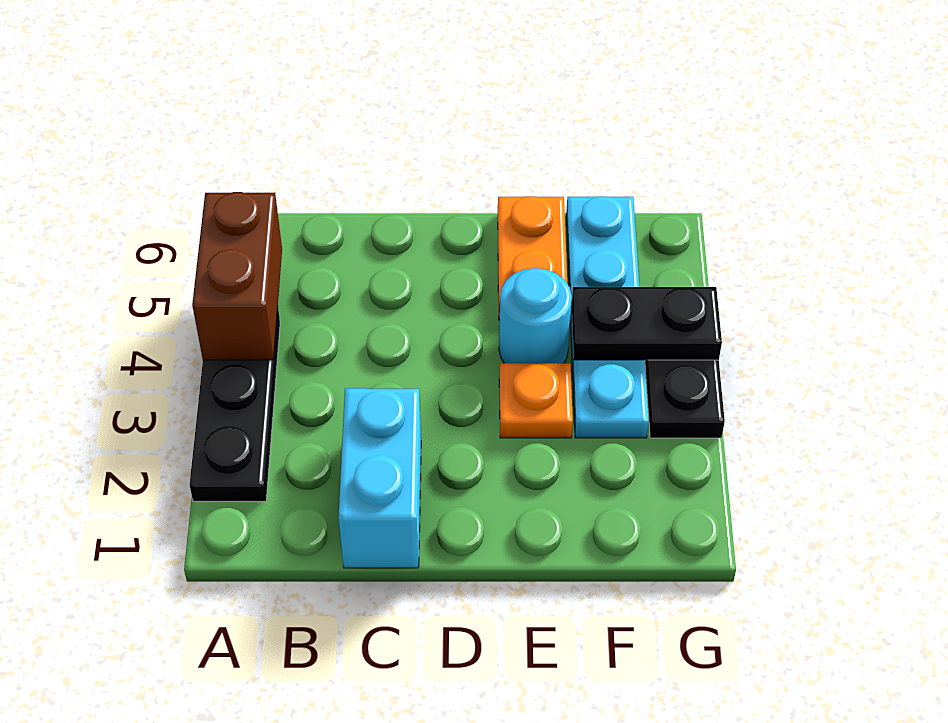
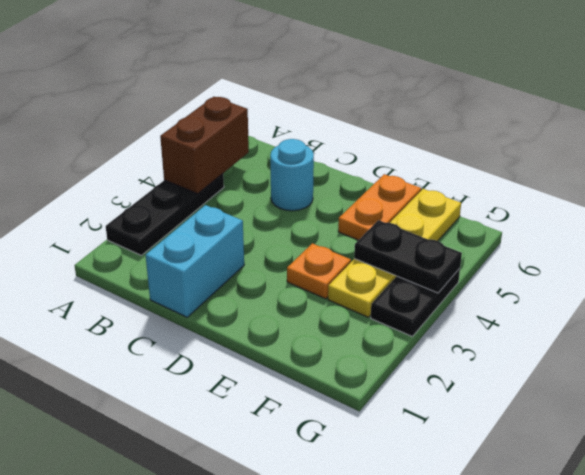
cyan 1x1 round brick [499,268,572,363] -> cyan 1x1 round brick moved to [270,139,314,211]
cyan 1x4 plate [566,196,649,438] -> yellow 1x4 plate [328,189,461,317]

